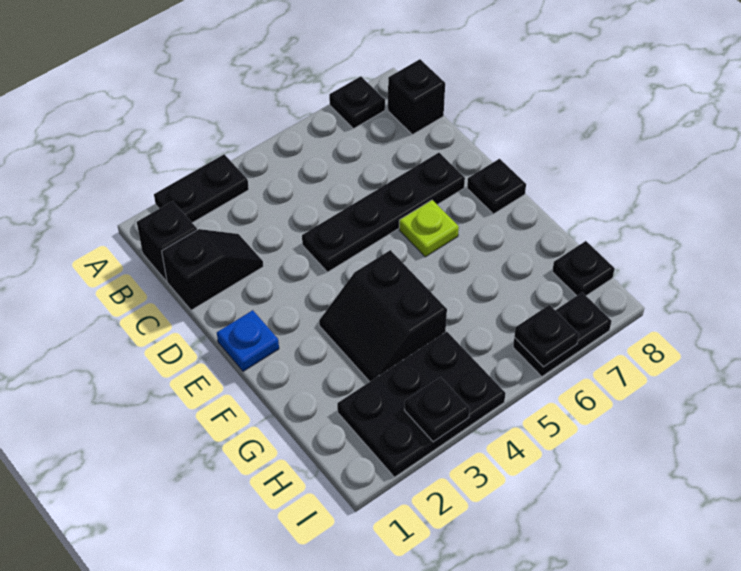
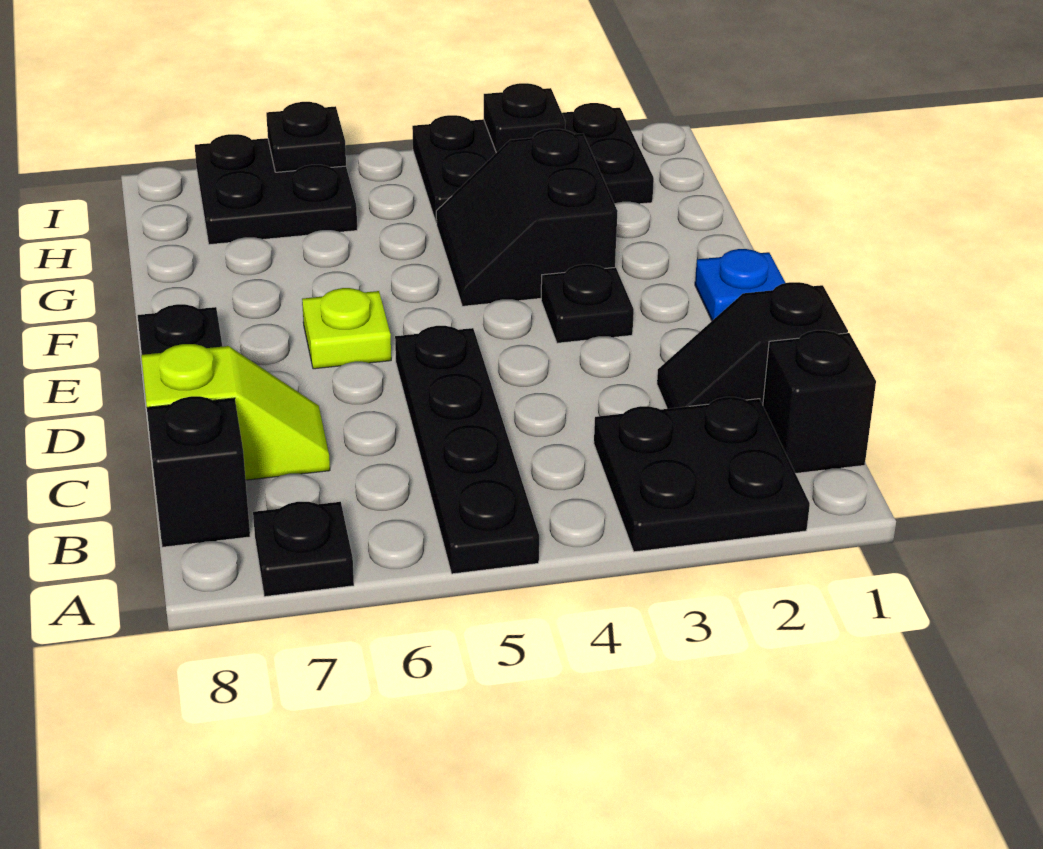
black 1x2 plate [154,154,249,223] -> black 2x2 plate [594,397,810,552]
none -> lime 1x2 slope [141,344,330,480]
black 1x4 plate [302,153,465,272] -> black 1x4 plate turned to [395,326,539,574]
black 2x2 slope [319,250,447,382] -> black 2x2 slope turned to [436,129,618,306]
black 1x1 plate [552,241,615,296] -> black 1x1 plate moved to [541,264,634,343]
black 1x2 plate [513,292,611,377] -> black 2x2 plate [195,134,357,245]

